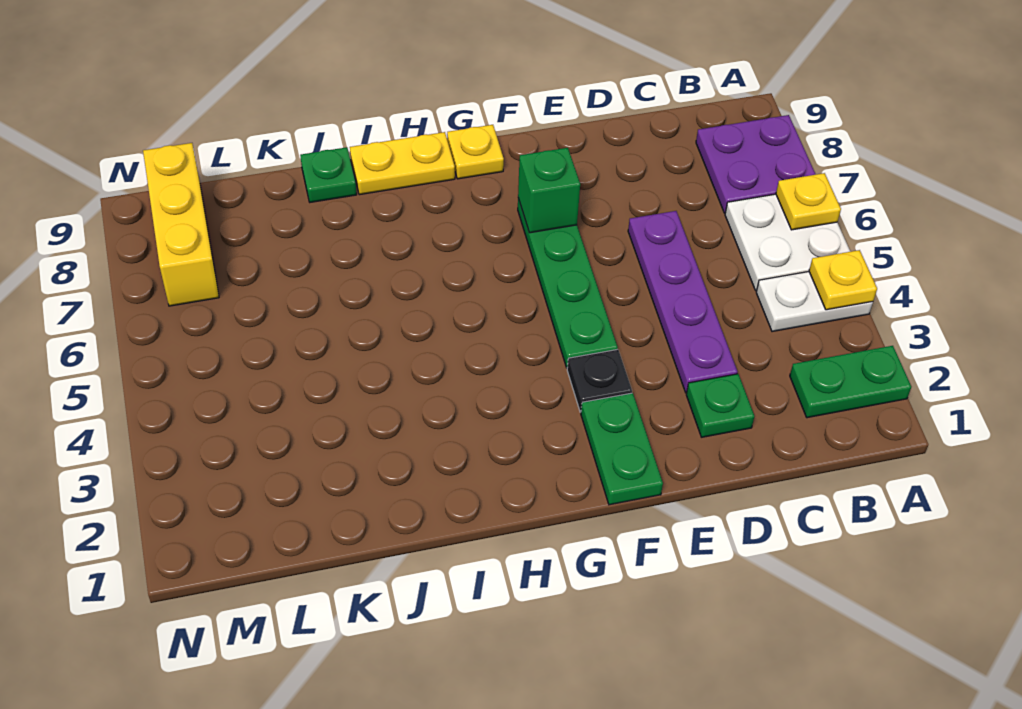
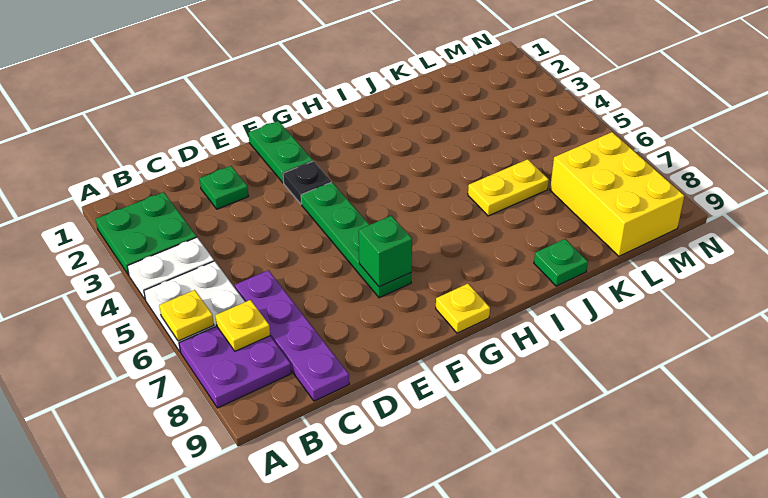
green 1x2 plate [790,346,911,418] -> green 2x2 plate [96,192,196,275]
yellow 1x1 plate [809,250,877,310] -> yellow 1x1 plate moved to [215,300,270,351]
purple 1x4 plate [628,211,737,393] -> purple 1x4 plate moved to [235,270,349,401]
yellow 1x2 plate [350,132,455,195] -> yellow 1x2 plate moved to [468,159,549,216]
yellow 1x3 brick [143,143,219,306] -> yellow 2x3 brick [550,132,684,256]

